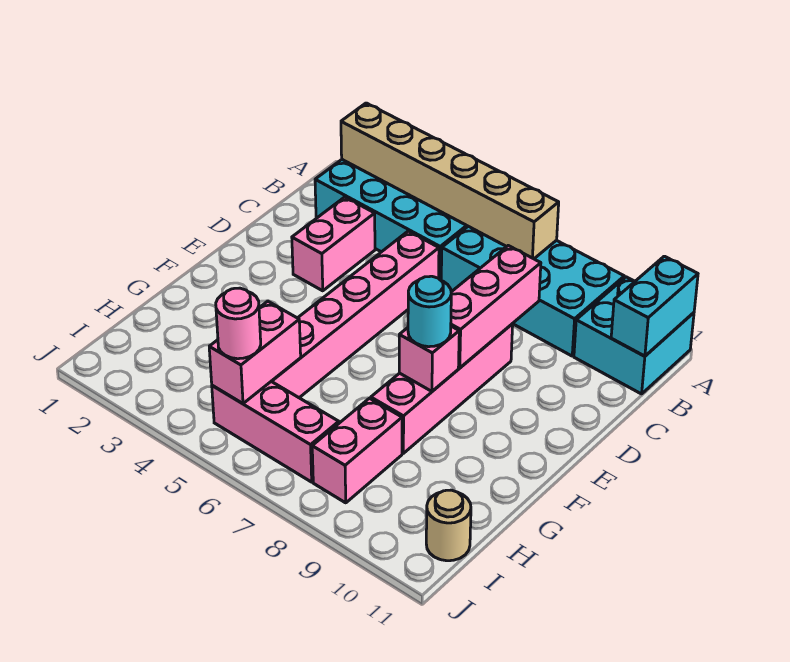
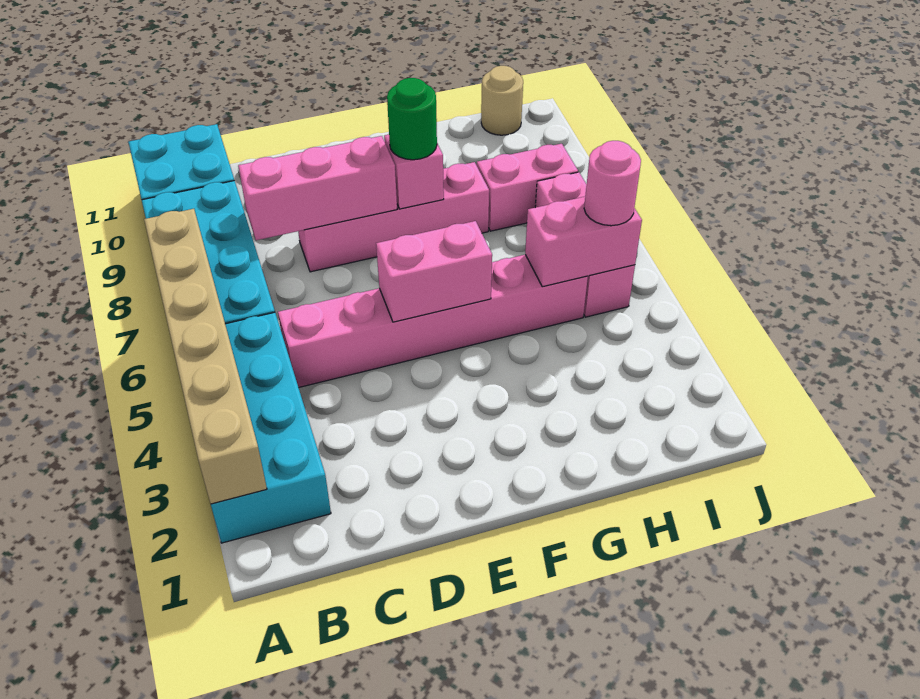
cyan 1x2 brick [611,256,698,356] -> none
pink 1x2 brick [292,197,375,291] -> pink 1x2 brick moved to [376,221,492,322]
cyan 1x1 round brick [408,276,451,347] -> green 1x1 round brick [387,78,437,160]

